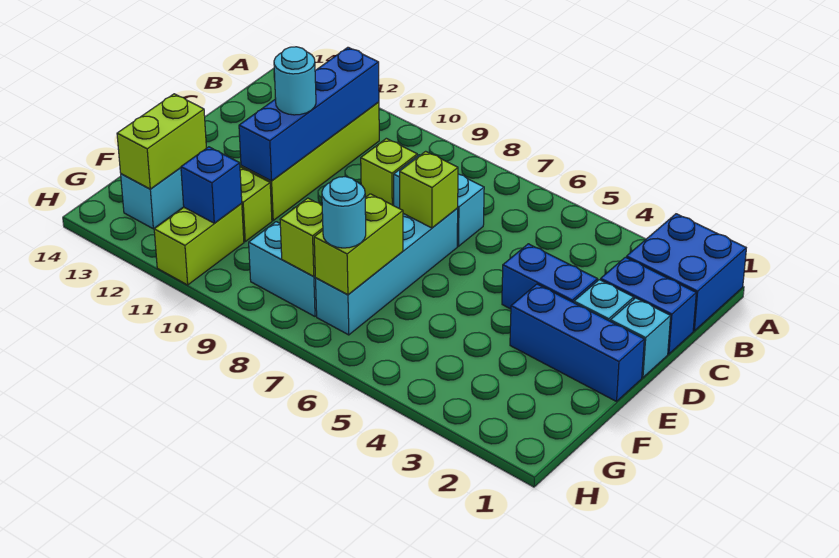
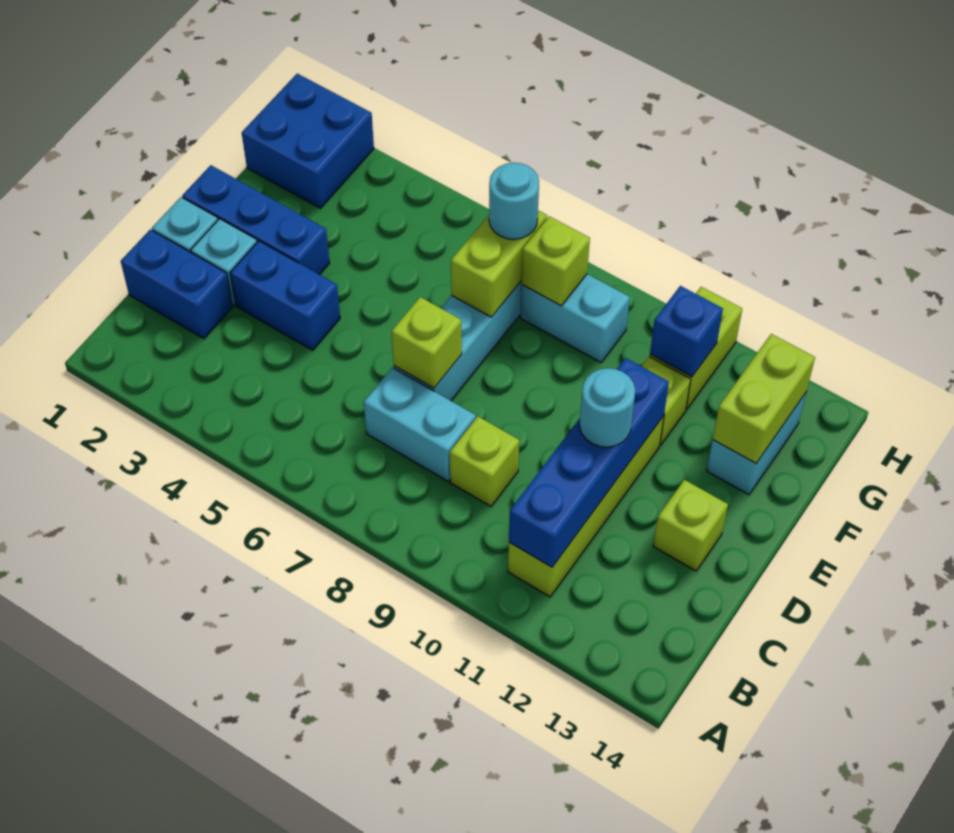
blue 2x2 brick [626,214,746,331] -> blue 2x2 brick moved to [242,74,374,208]
none -> lime 1x1 brick [653,480,728,571]

